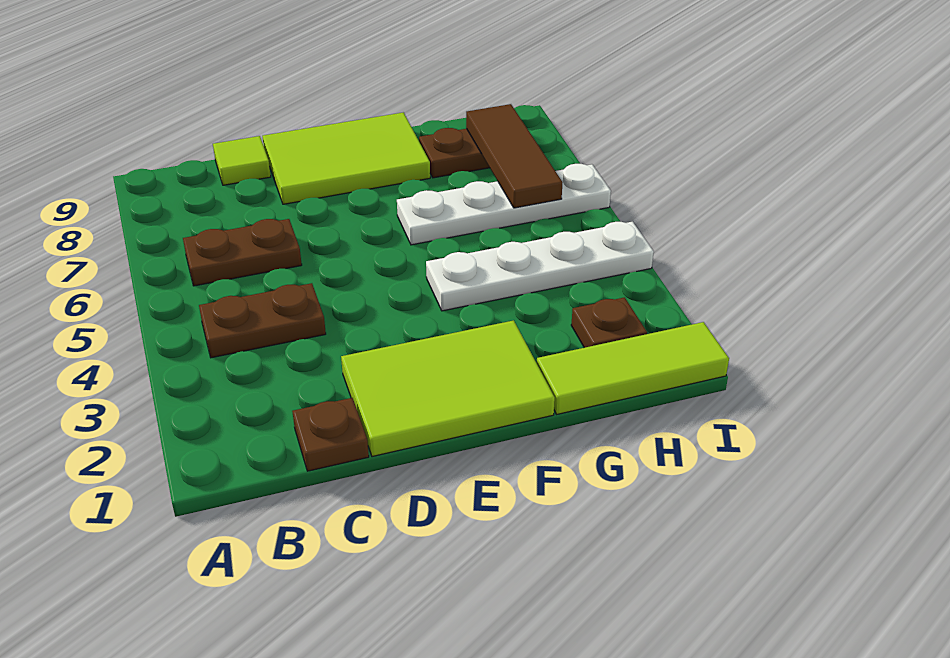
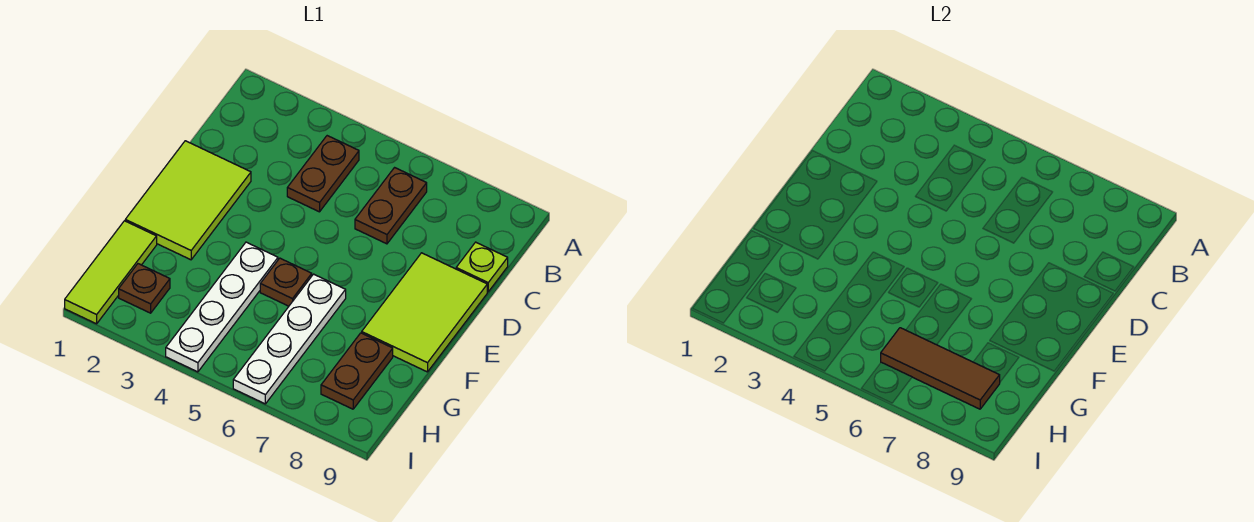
brown 1x1 plate [292,398,369,471] -> brown 1x1 plate moved to [260,258,312,306]
lime 1x1 tile [213,136,271,185] -> lime 1x1 plate [456,242,508,292]

